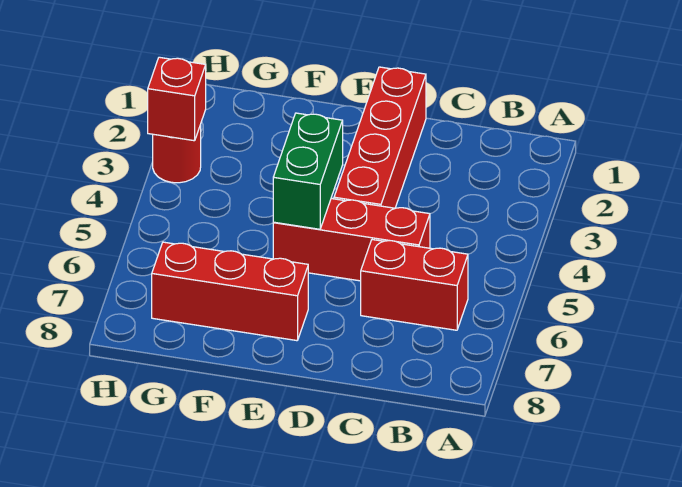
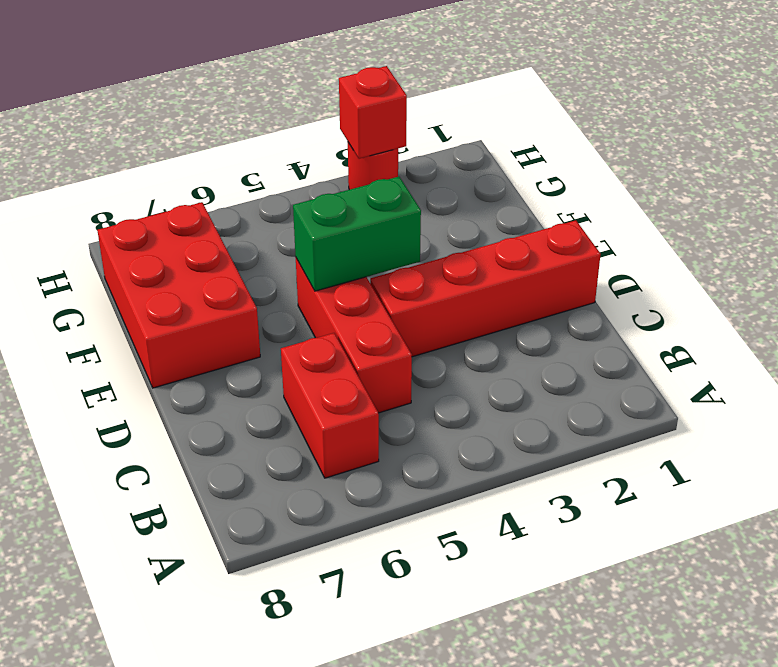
red 1x3 brick [152,242,308,341] -> red 2x3 brick [97,202,260,388]

